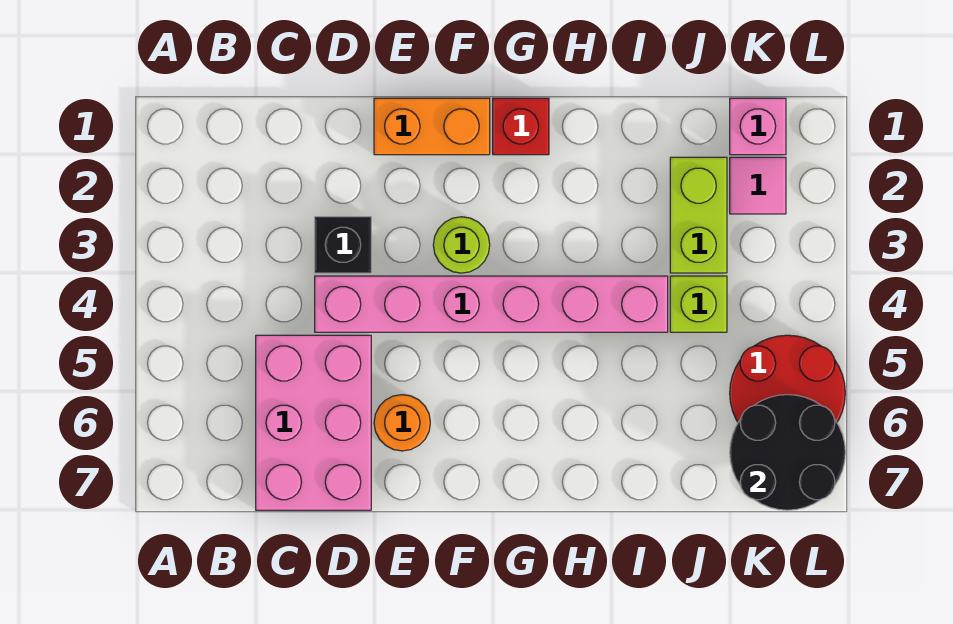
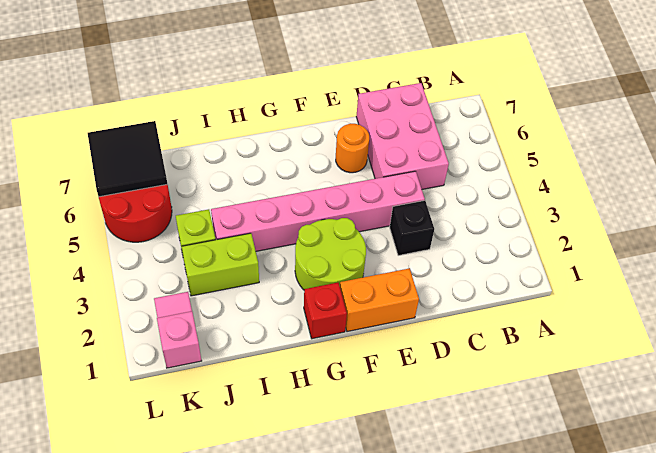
lime 1x1 round brick [433,217,490,273] -> lime 2x2 round brick [295,218,366,290]
lime 1x2 brick [670,157,727,273] -> lime 1x2 brick turned to [182,233,259,296]
black 2x2 round brick [730,395,845,510] -> black 2x2 tile [88,121,167,197]

